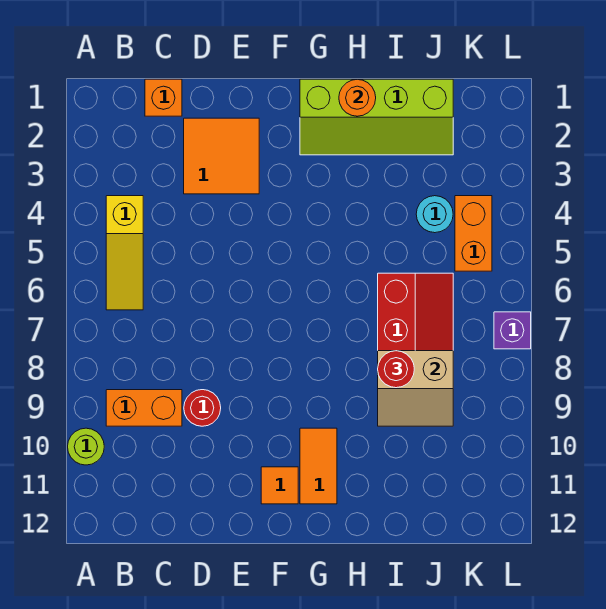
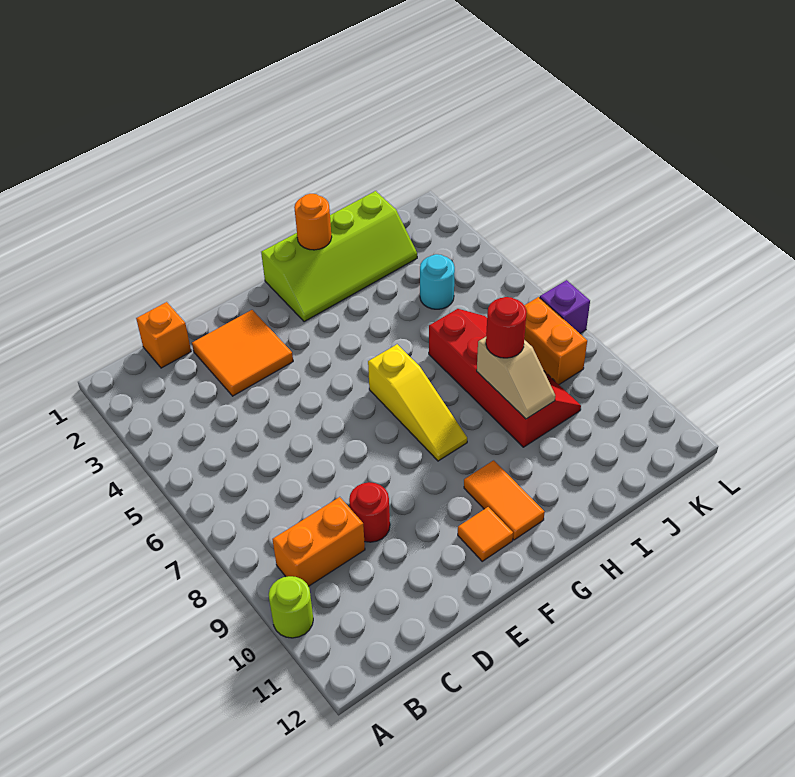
yellow 1x3 slope [106,196,143,310] -> yellow 1x3 slope moved to [368,344,467,461]
tan 2x2 slope [378,351,453,426] -> tan 1x2 slope [477,337,555,419]
orange 1x2 brick [455,196,492,271] -> orange 1x2 brick moved to [524,297,587,384]

